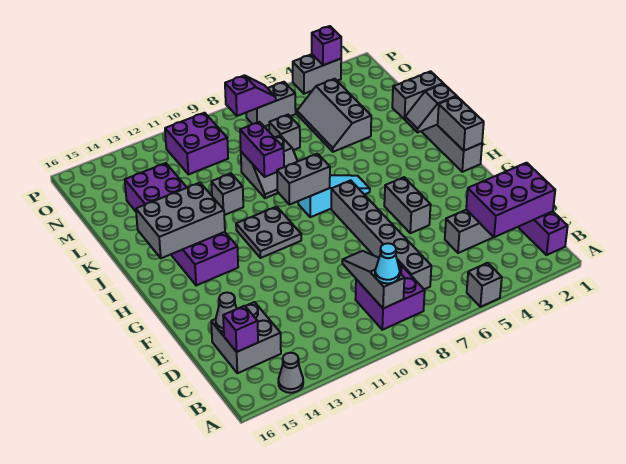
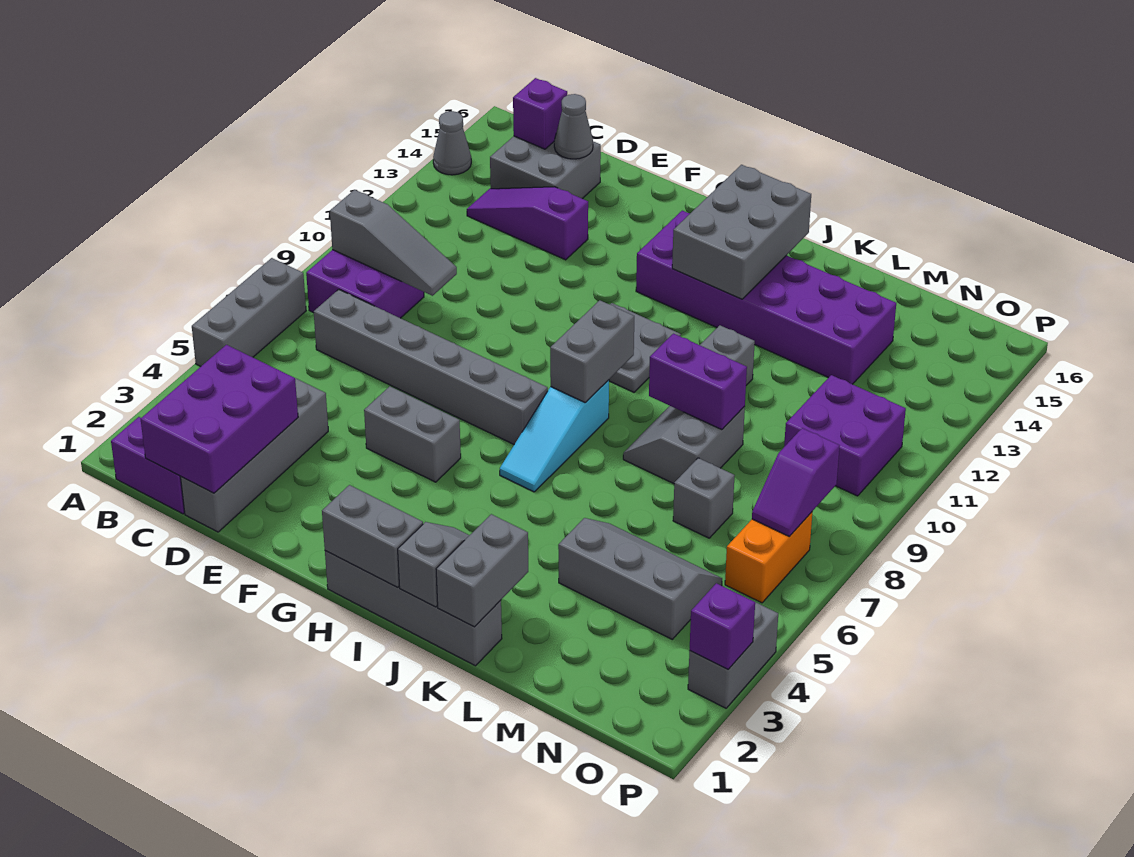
grey 1x1 brick [467,263,502,307] -> grey 1x3 brick [192,258,306,366]
cyan 1x1 cone [375,243,400,283] -> none
none -> purple 1x3 slope [467,187,588,260]
grey 1x2 brick [246,82,296,127] -> orange 1x2 brick [725,512,812,603]

